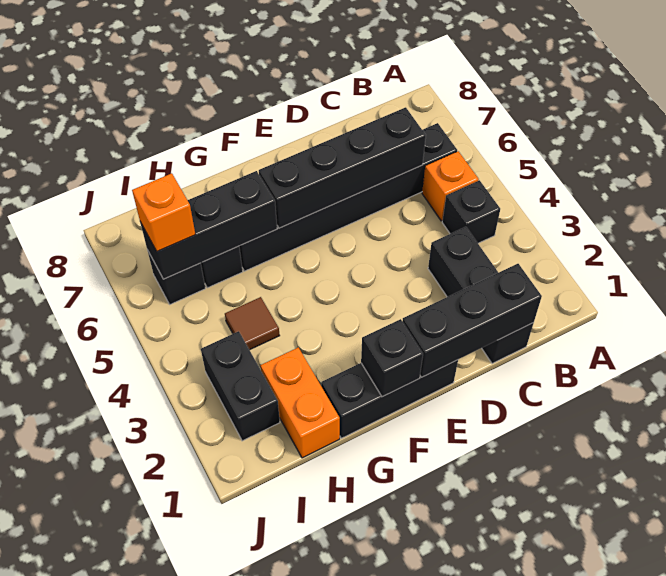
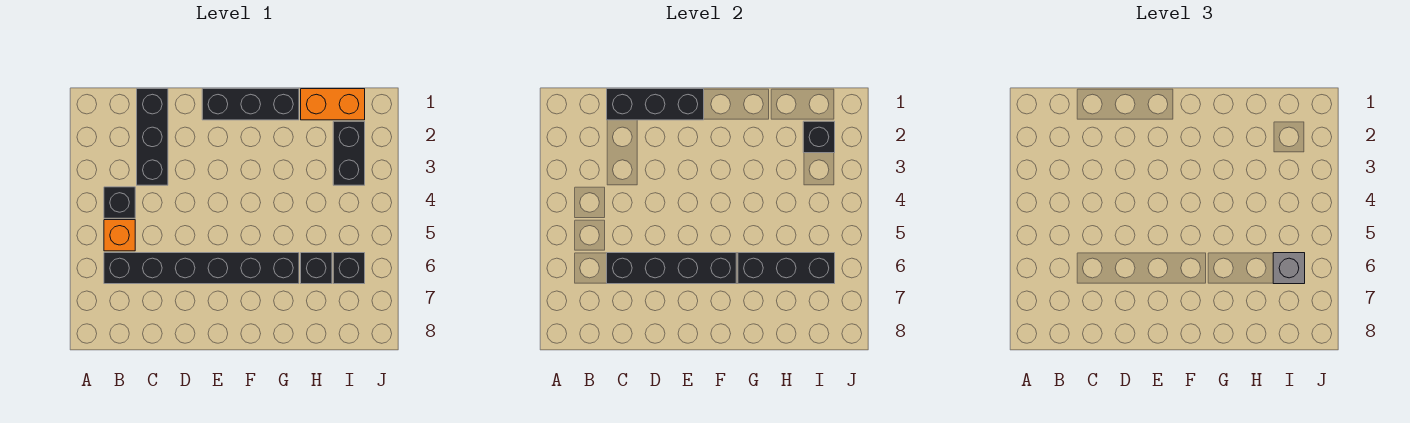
black 1x1 brick [361,319,423,397] -> black 1x1 brick moved to [803,121,835,153]
orange 1x2 brick [261,347,340,458] -> orange 1x2 brick turned to [301,89,365,120]
brown 1x1 tile [225,297,280,350] -> none
orange 1x1 brick [132,173,195,251] -> grey 1x1 brick [1273,253,1305,284]

